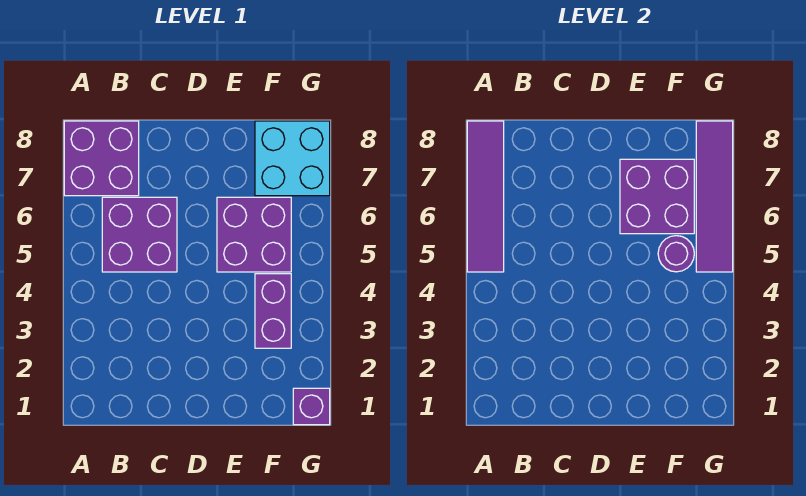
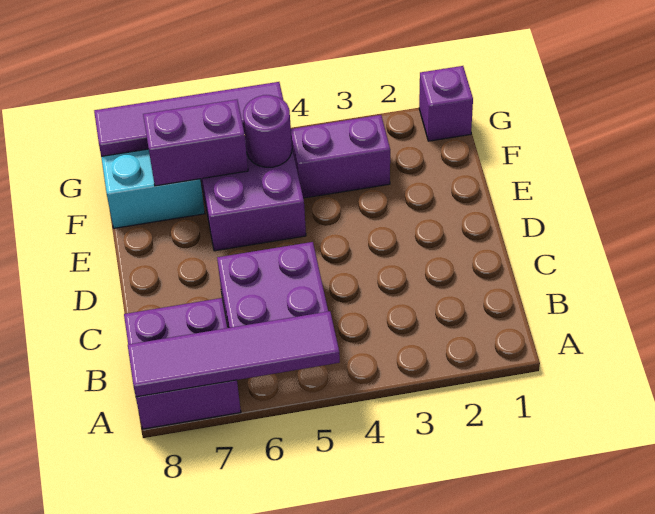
purple 2x2 brick [620,159,694,234] -> purple 1x2 brick [143,100,248,186]

